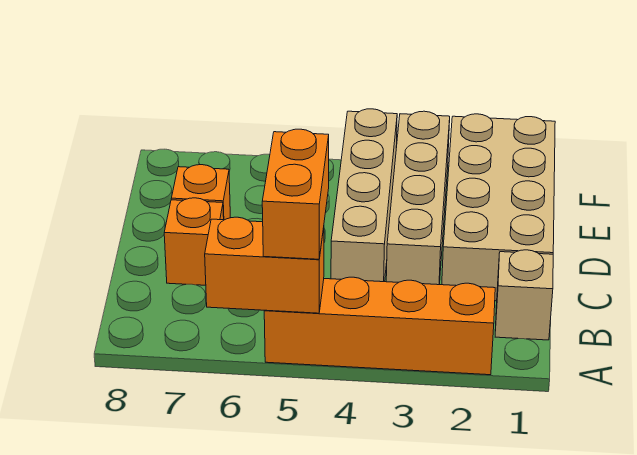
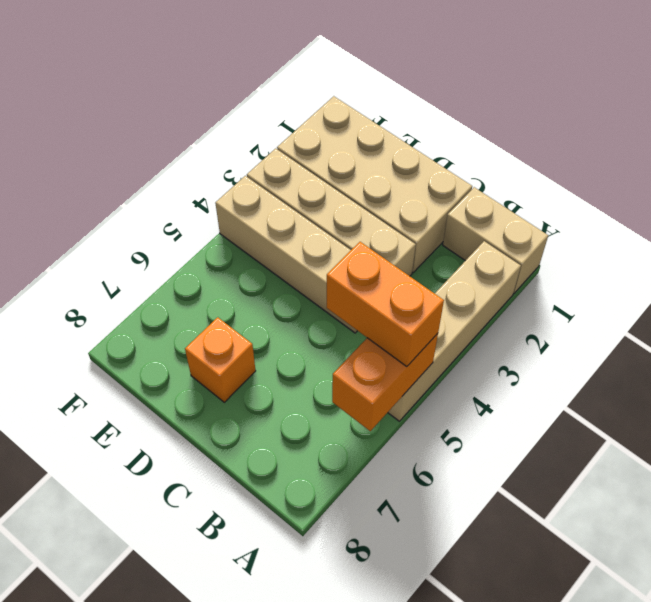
orange 1x4 brick [264,277,495,375] -> tan 1x4 brick [388,241,521,421]
tan 1x1 brick [495,250,553,340] -> tan 1x2 brick [443,187,548,293]
orange 1x1 brick [164,198,224,285] -> none

